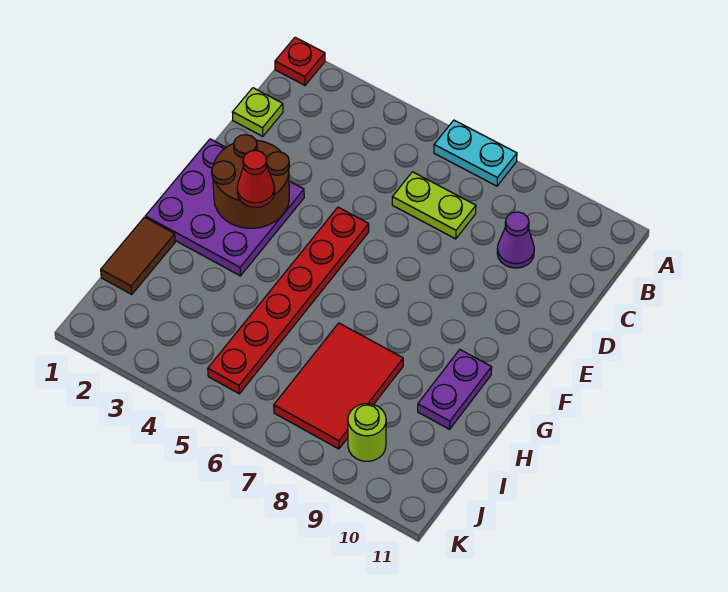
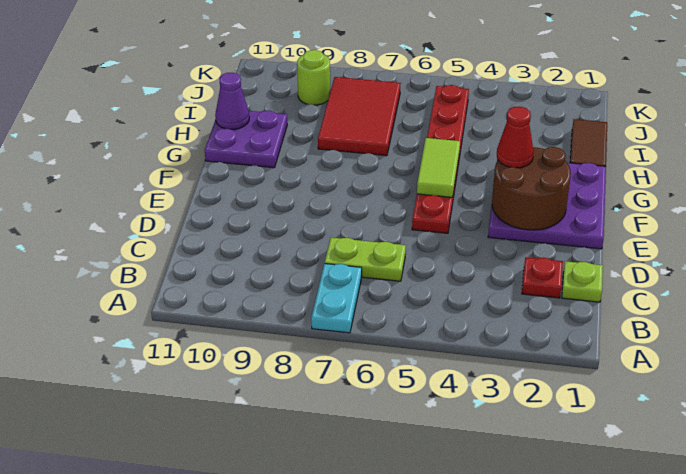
red 1x1 plate [275,37,325,85] -> red 1x1 plate moved to [522,257,563,298]
cyan 1x2 plate [434,120,517,186] -> cyan 1x2 plate turned to [311,264,362,333]
purple 1x1 cone [497,212,534,268] -> purple 1x1 cone moved to [215,73,249,129]
none -> lime 1x2 tile [417,138,460,197]
purple 1x2 plate [418,350,492,429] -> purple 2x2 plate [205,110,287,168]

